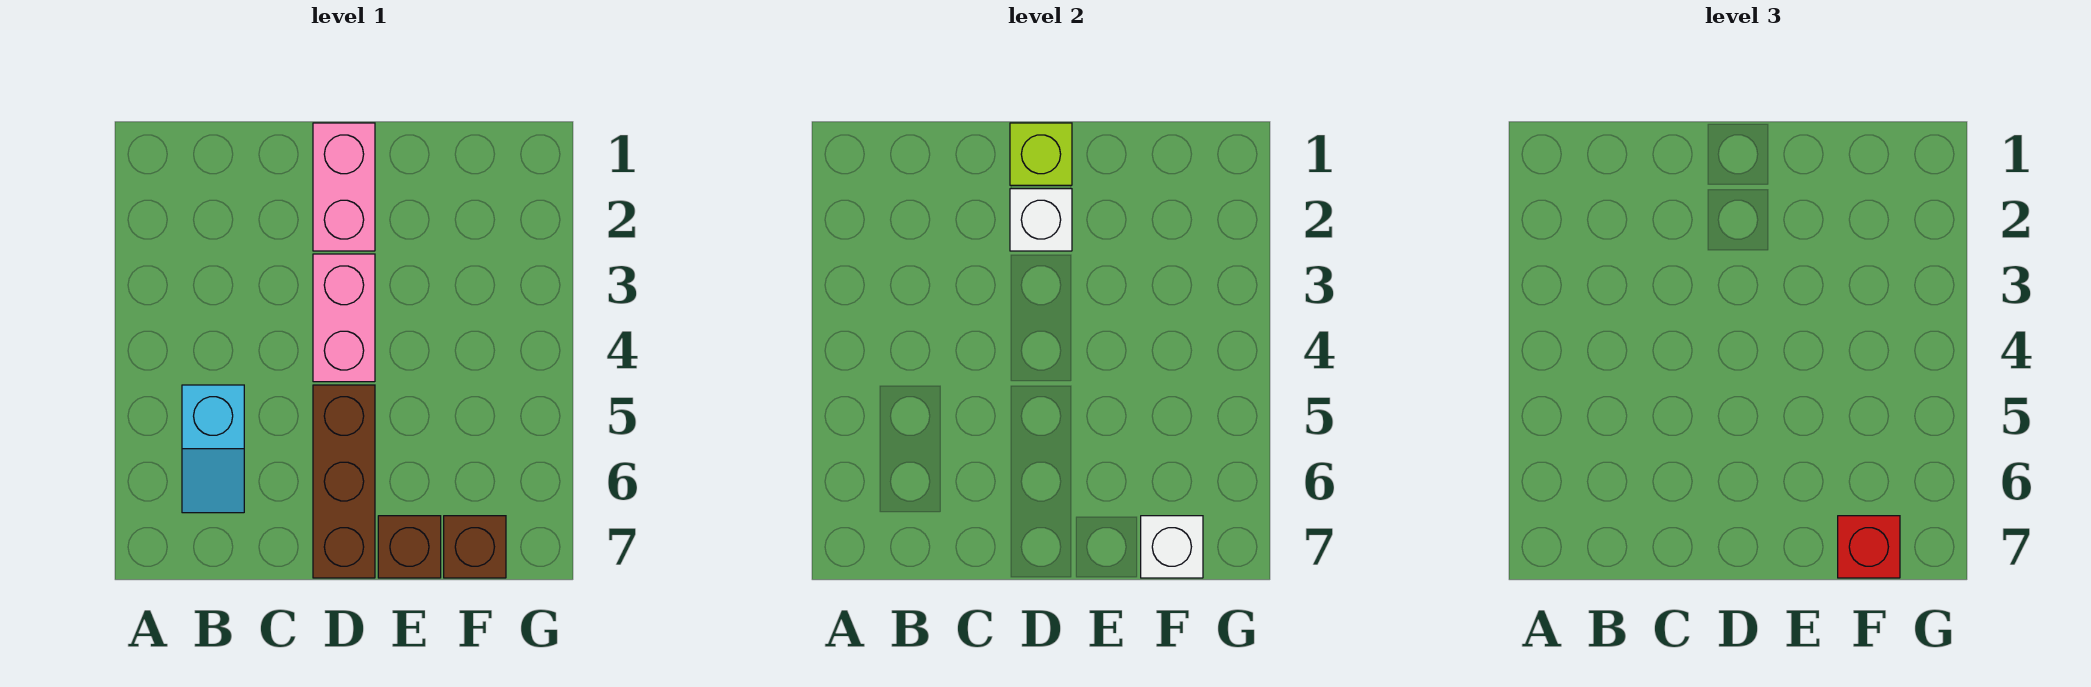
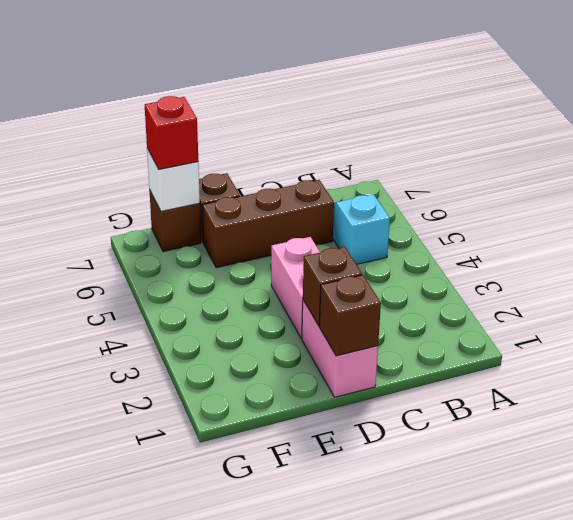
lime 1x1 brick [1010,123,1072,185] -> brown 1x1 brick [319,275,381,356]
white 1x1 brick [1010,189,1072,251] -> brown 1x1 brick [303,247,362,326]
brown 1x3 brick [313,385,375,578] -> brown 1x3 brick turned to [202,180,334,268]

